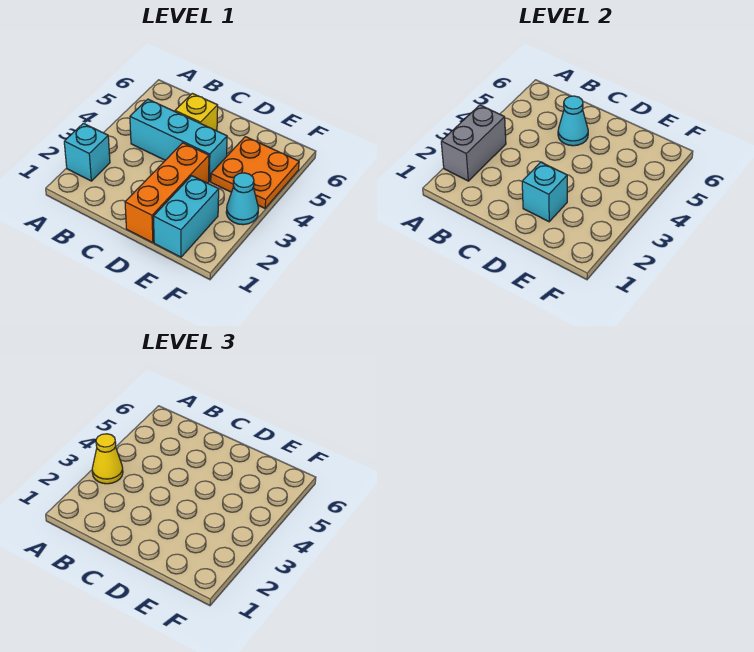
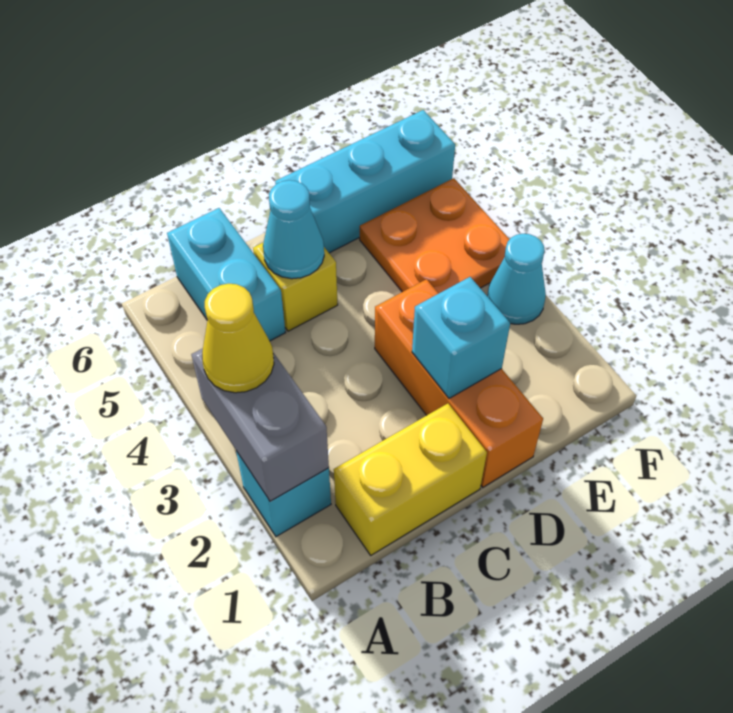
none -> yellow 1x2 brick [334,404,487,555]
cyan 1x3 brick [130,99,227,181] -> cyan 1x3 brick moved to [275,110,455,253]
cyan 1x2 brick [153,176,219,257] -> cyan 1x2 brick moved to [167,208,286,341]

